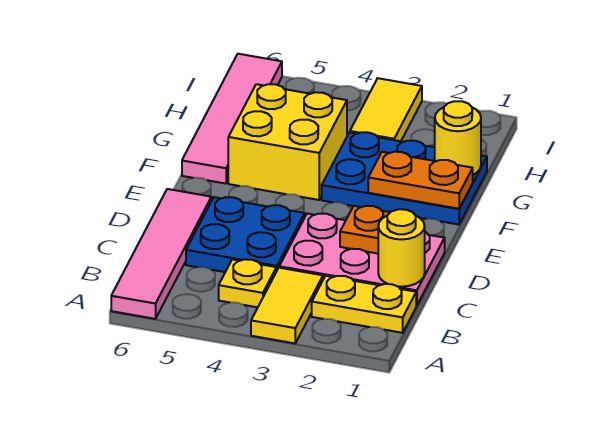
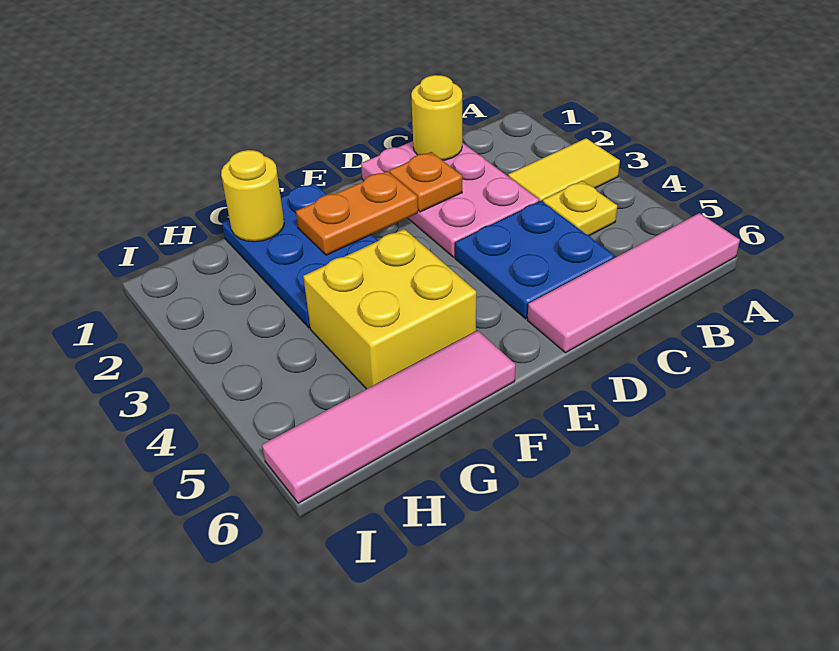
yellow 1x2 plate [312,276,416,333] -> none
orange 1x2 plate [368,152,473,209] -> orange 1x2 plate turned to [296,171,418,255]
yellow 1x2 tile [350,78,422,141] -> none

